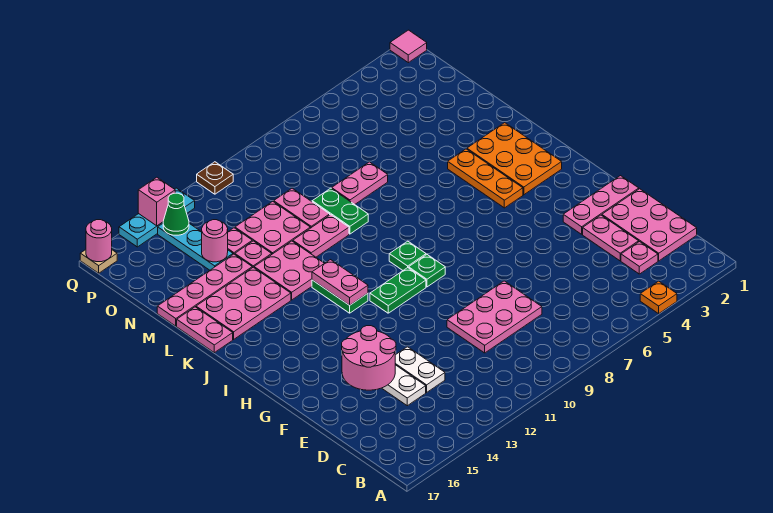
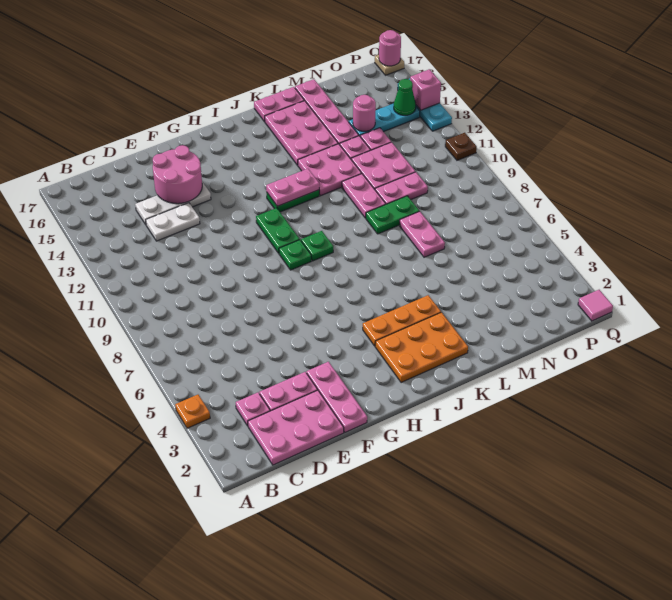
pink 2x3 plate [447,281,542,353] -> none

